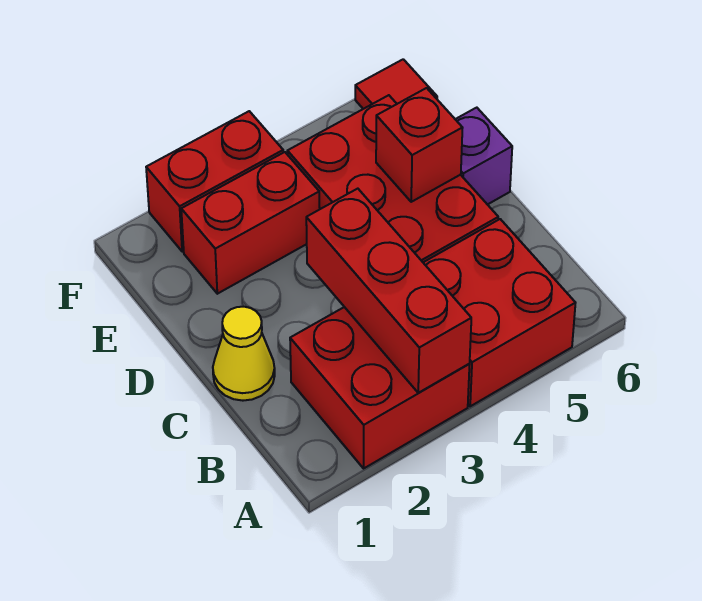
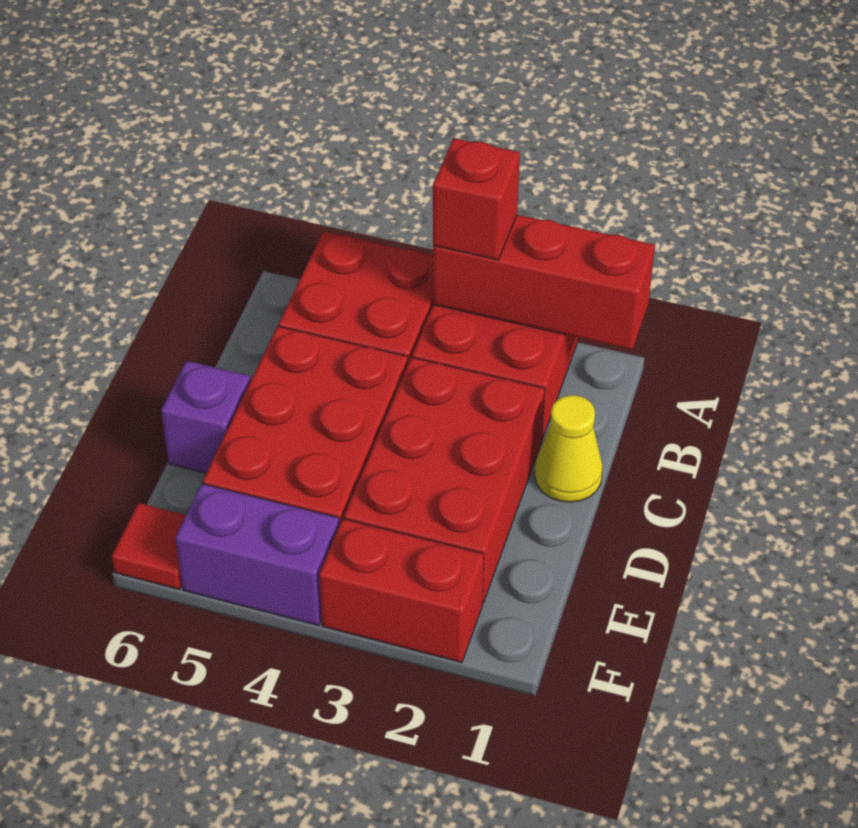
red 1x3 brick [306,189,471,393] -> red 1x3 brick turned to [433,215,655,350]
red 1x1 brick [376,88,462,202] -> red 1x1 brick moved to [433,138,520,260]
red 1x2 brick [181,152,320,294] -> red 2x3 brick [344,357,545,603]
none -> purple 1x2 brick [175,484,340,626]

